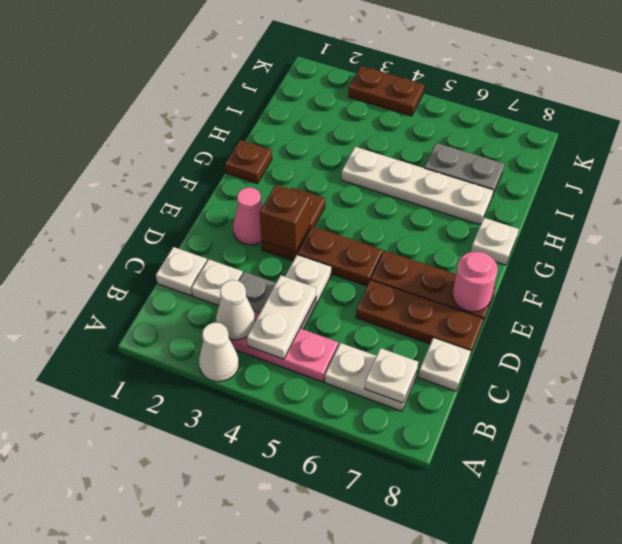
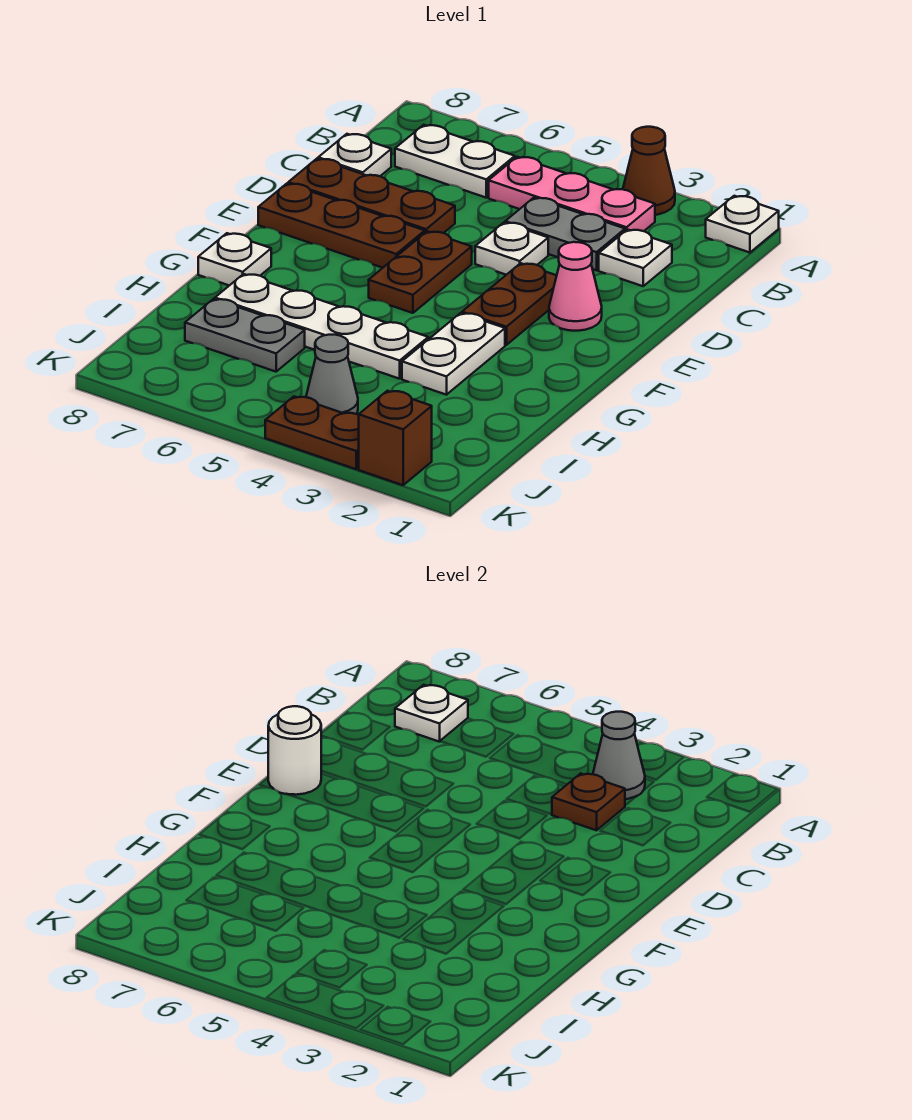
white 1x1 cone [199,322,239,382] -> brown 1x1 cone [623,127,675,215]
white 1x1 cone [216,280,256,340] -> grey 1x1 cone [593,712,645,799]
white 1x2 plate [247,275,316,359] -> white 1x2 plate moved to [402,313,505,395]
white 1x1 plate [156,247,207,296] -> white 1x1 plate moved to [706,196,779,253]
brown 1x1 brick [260,185,310,252] -> brown 1x1 brick moved to [359,391,432,485]
brown 1x2 plate [297,226,383,286] -> brown 1x2 plate turned to [369,231,472,313]
pink 1x1 round brick [452,251,498,312] -> white 1x1 round brick [268,706,321,795]
brown 1x1 plate [225,140,272,183] -> brown 1x1 plate moved to [552,773,625,830]
none -> grey 1x1 cone [306,335,358,414]

